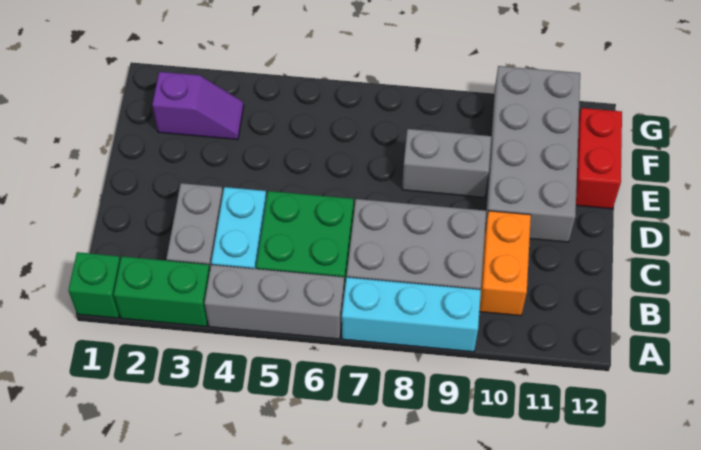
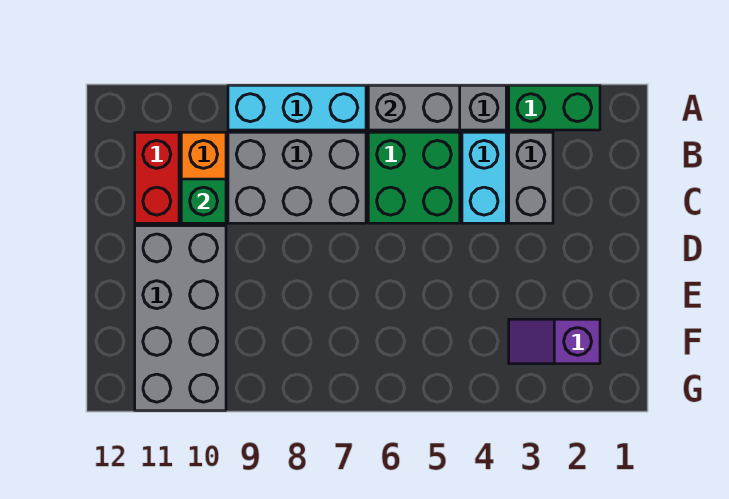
green 1x1 brick [68,252,120,318] -> green 1x1 brick moved to [181,179,226,223]
grey 1x2 brick [402,129,491,197] -> grey 1x2 brick moved to [368,85,460,130]
red 1x2 brick [576,108,622,209] -> red 1x2 brick moved to [135,132,179,223]

